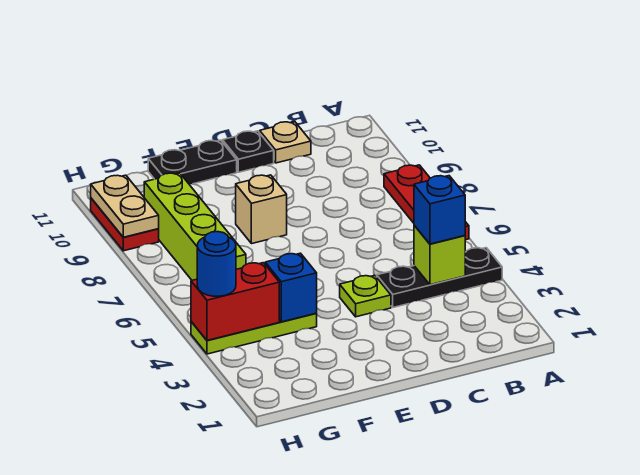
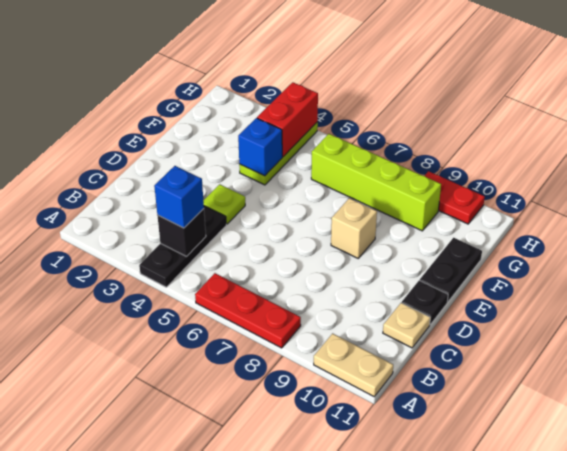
lime 1x1 brick [414,225,465,285] -> black 1x1 brick [157,209,206,257]
blue 1x1 round brick [197,232,236,296] -> none
tan 1x2 plate [91,175,159,237] -> tan 1x2 plate moved to [314,333,393,397]

